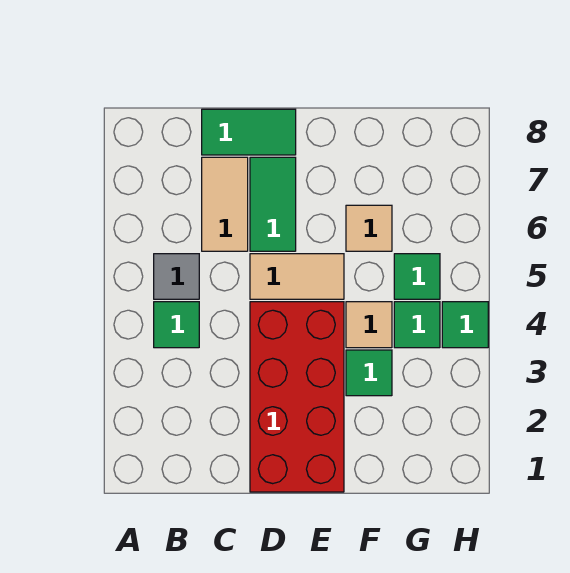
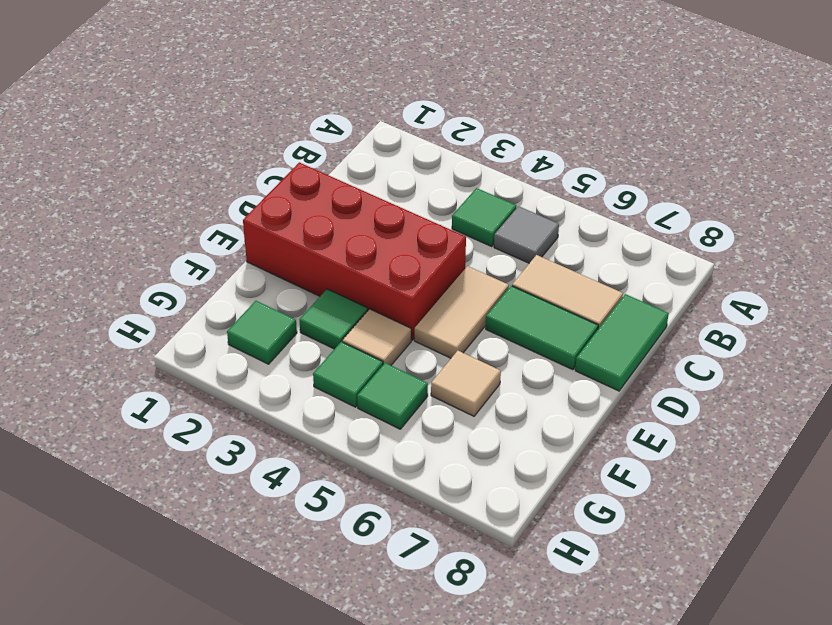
green 1x1 tile [442,302,488,348] -> green 1x1 tile moved to [227,301,297,364]

